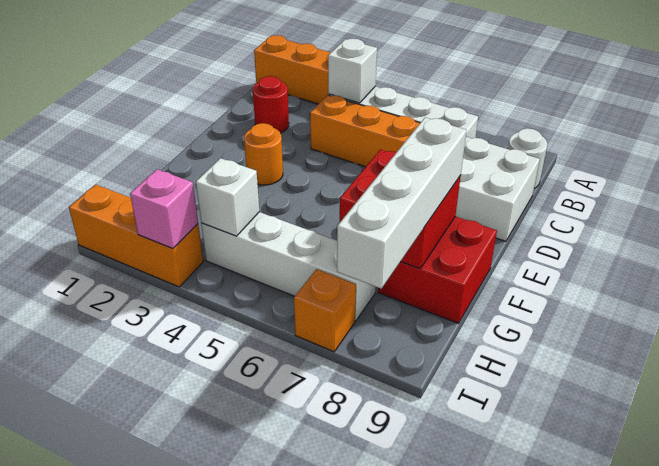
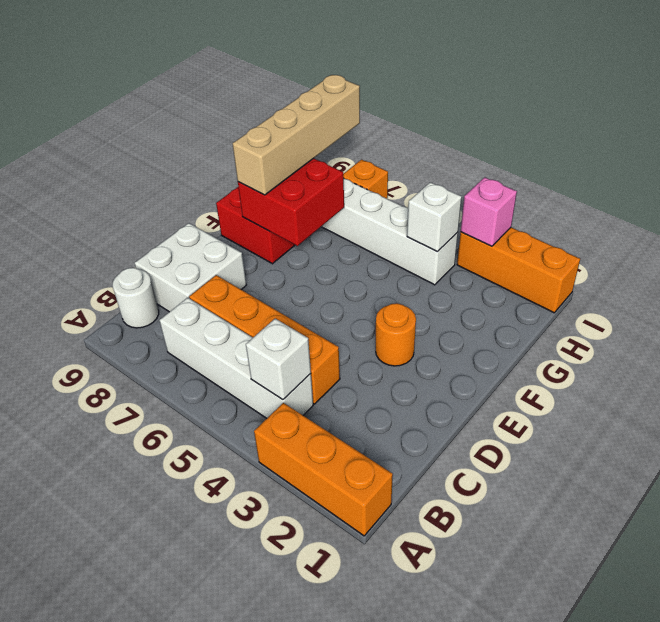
red 1x1 round brick [253,76,289,133] -> none
white 1x4 brick [337,118,467,289] -> tan 1x4 brick [233,75,360,195]

